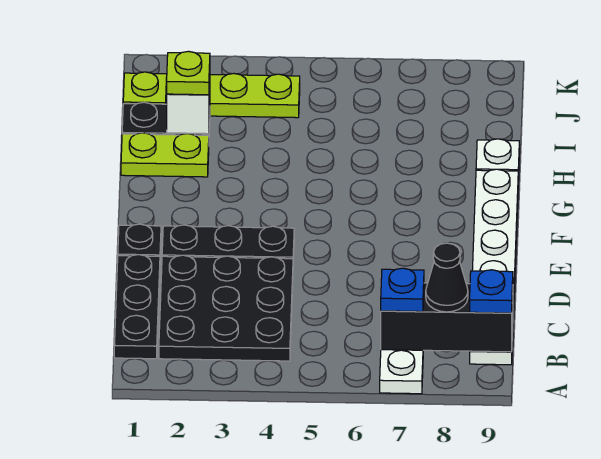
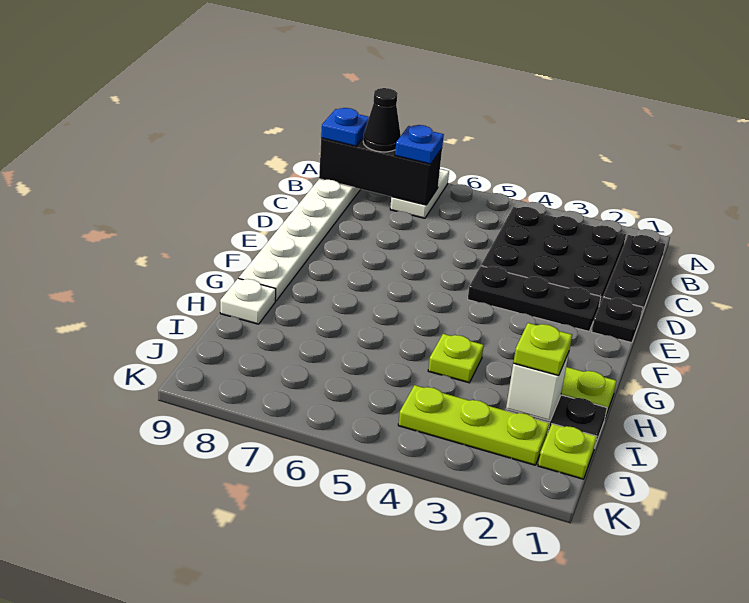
none -> lime 1x1 plate [428,334,484,383]

